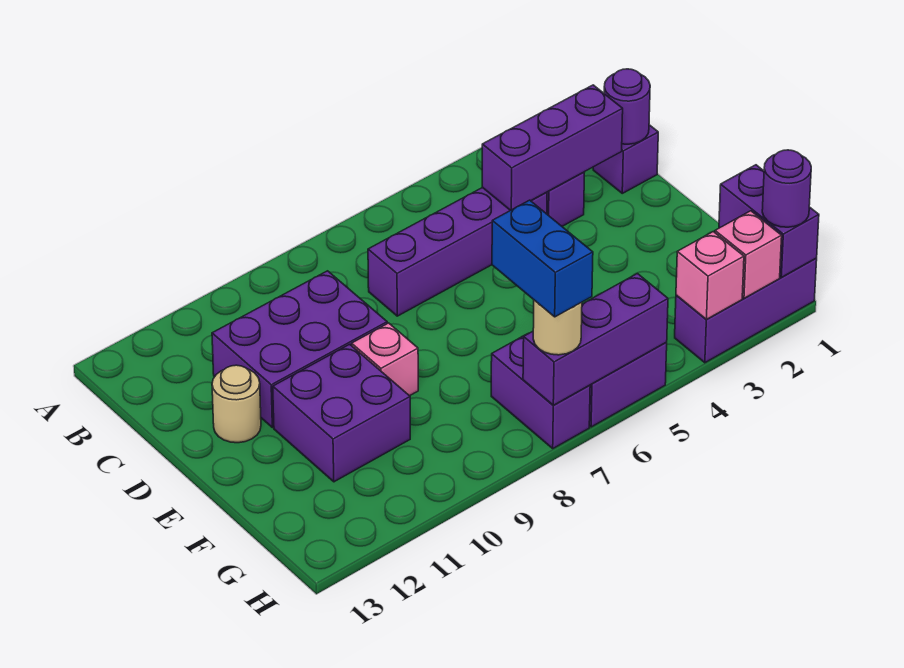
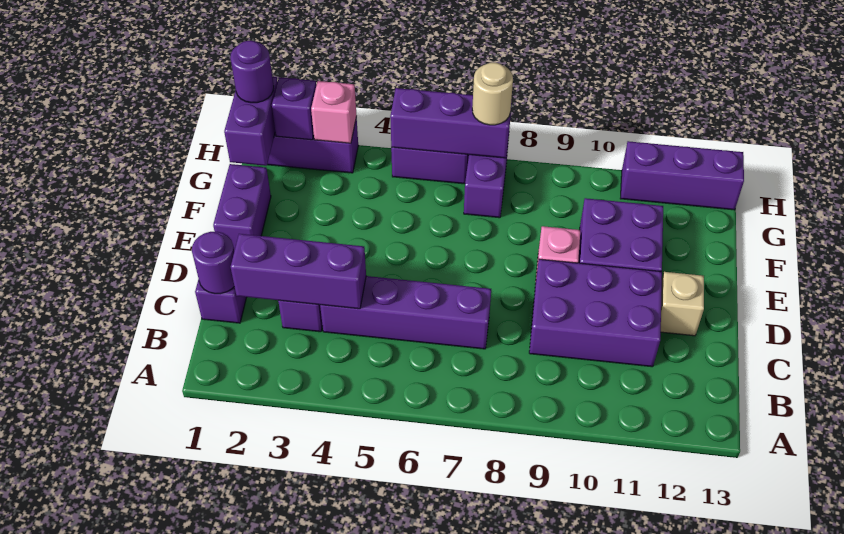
tan 1x1 round brick [212,365,261,443] -> tan 1x1 brick [661,272,704,336]
none -> purple 1x2 brick [213,164,271,251]
blue 1x2 brick [492,200,593,317] -> none
pink 1x1 brick [715,211,782,298] -> purple 1x1 brick [272,77,316,140]
none -> purple 1x3 brick [620,141,744,210]

